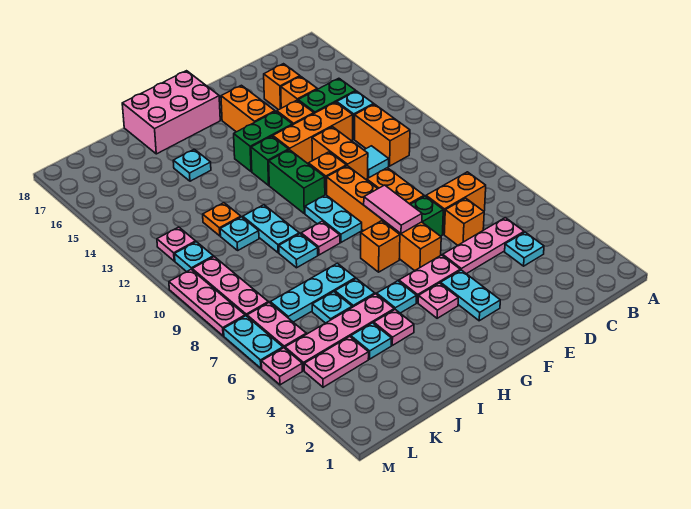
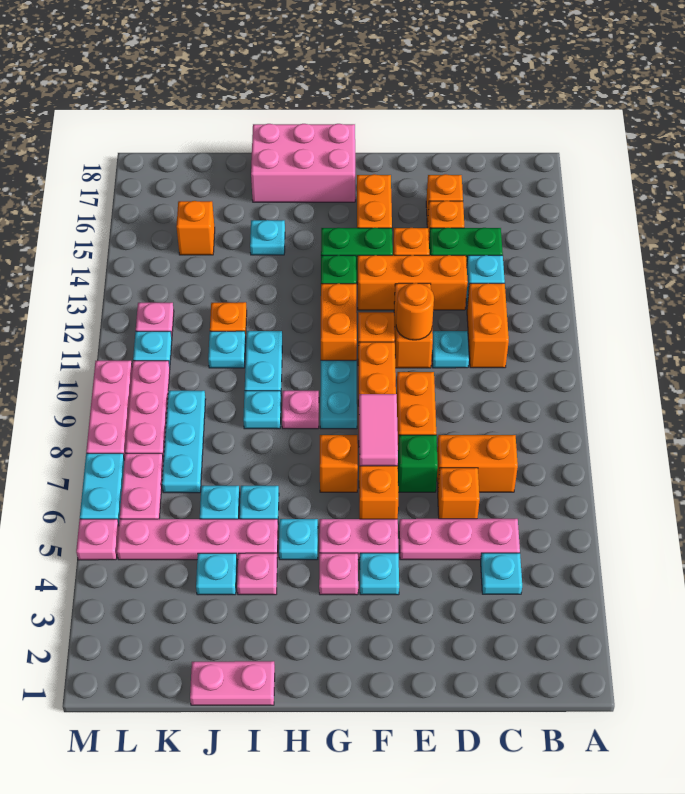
cyan 1x1 tile [364,146,389,178] -> cyan 1x1 plate [432,331,469,368]
none -> orange 1x1 round brick [396,283,434,340]
cyan 1x2 plate [441,270,500,321] -> cyan 1x1 plate [360,553,399,595]
green 1x2 brick [269,150,325,213] -> orange 1x2 brick [321,284,357,360]
cyan 1x3 plate [270,263,355,322] -> cyan 1x3 plate turned to [162,391,206,493]
pink 1x2 plate [304,336,369,387] -> pink 1x2 plate moved to [190,661,275,705]
none -> orange 1x1 brick [176,201,215,255]

